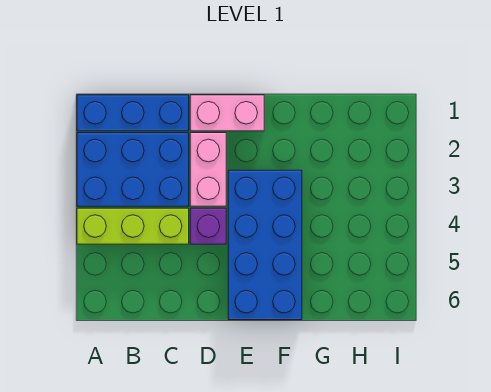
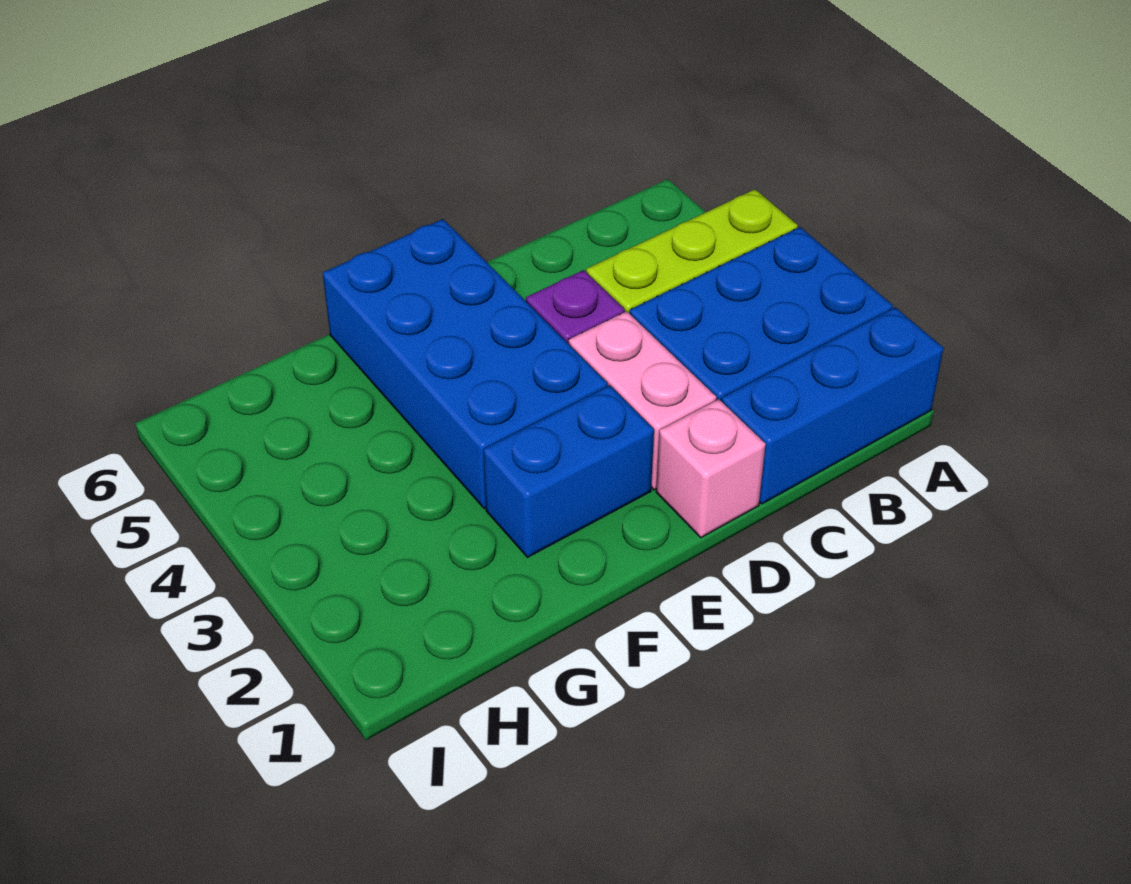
pink 1x2 brick [190,95,264,131] -> pink 1x1 brick [656,399,766,538]
none -> blue 1x2 brick [483,385,654,557]

